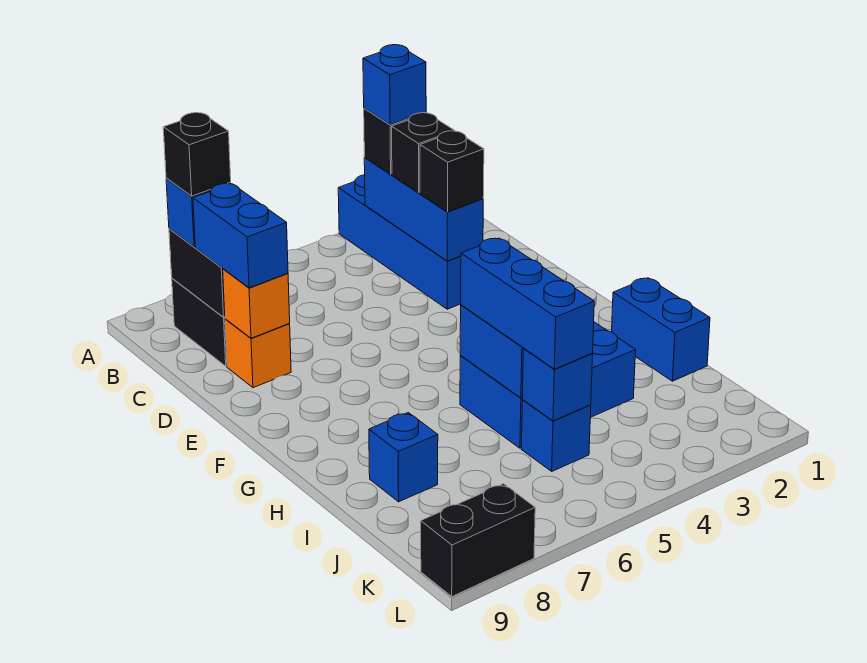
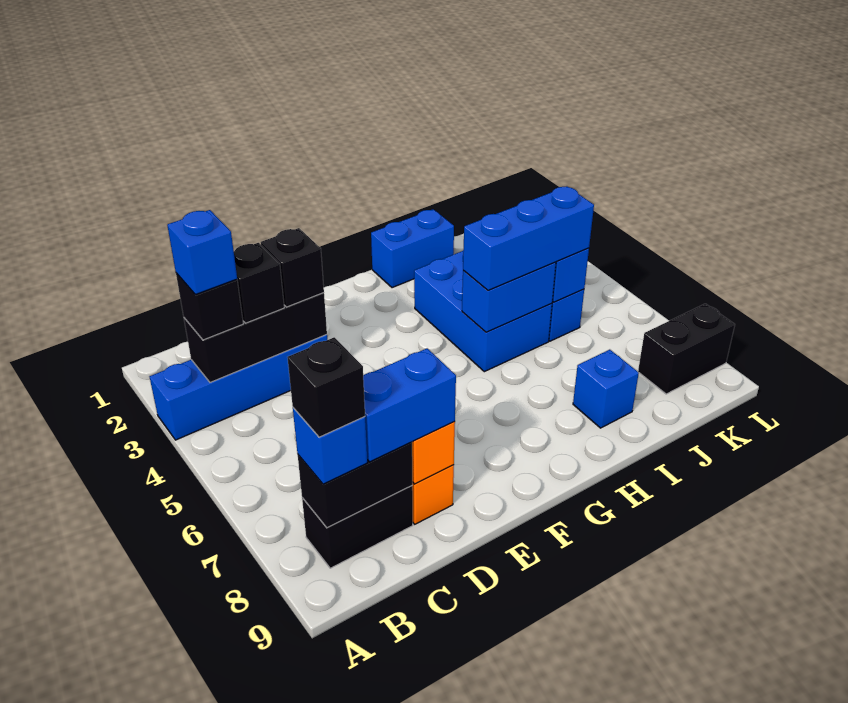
blue 1x3 brick [364,158,483,261] -> black 1x3 brick [184,293,327,382]
black 1x2 brick [421,484,535,597] -> black 1x2 brick turned to [638,304,735,394]

